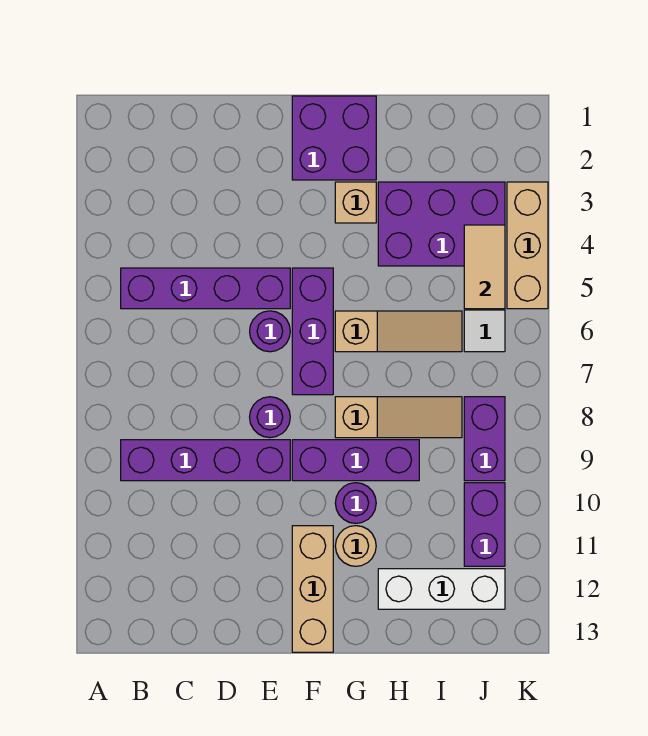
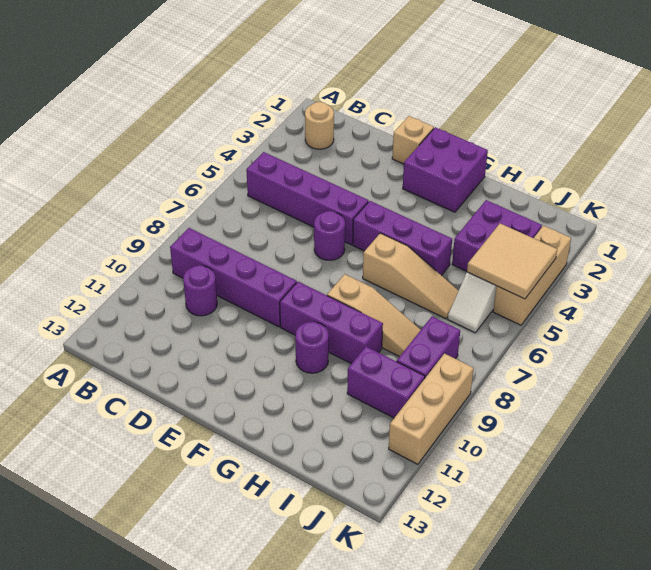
purple 1x1 round brick [250,397,290,438] -> purple 1x1 round brick moved to [183,265,217,316]
purple 1x3 brick [292,268,333,395] -> purple 1x3 brick turned to [353,201,452,275]
tan 1x3 brick [292,526,333,652] -> tan 1x3 brick moved to [389,354,474,464]
tan 1x1 brick [335,182,376,223] -> tan 1x1 brick moved to [392,116,434,164]
tan 1x1 round brick [335,526,376,566] -> tan 1x1 round brick moved to [305,102,334,149]
purple 2x3 brick [378,182,505,266] -> purple 2x2 brick [452,200,542,271]
white 1x3 brick [378,569,505,609] -> none
tan 1x2 tile [464,225,505,309] -> tan 2x2 tile [467,223,557,299]
purple 1x2 brick [464,483,505,566] -> purple 1x2 brick turned to [347,347,425,418]

